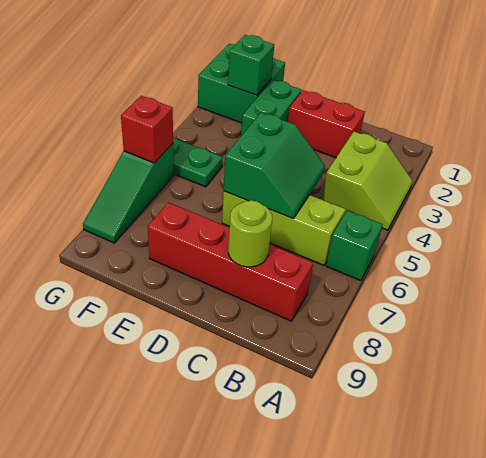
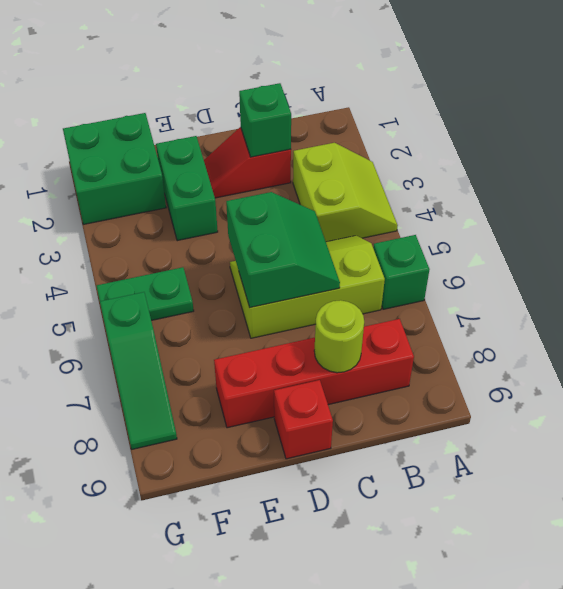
red 1x2 brick [288,90,365,158] -> red 1x2 slope [204,127,291,198]
green 1x1 brick [228,35,274,95] -> green 1x1 brick moved to [239,83,291,157]
red 1x1 brick [121,96,173,163] -> red 1x1 brick moved to [274,380,333,459]

